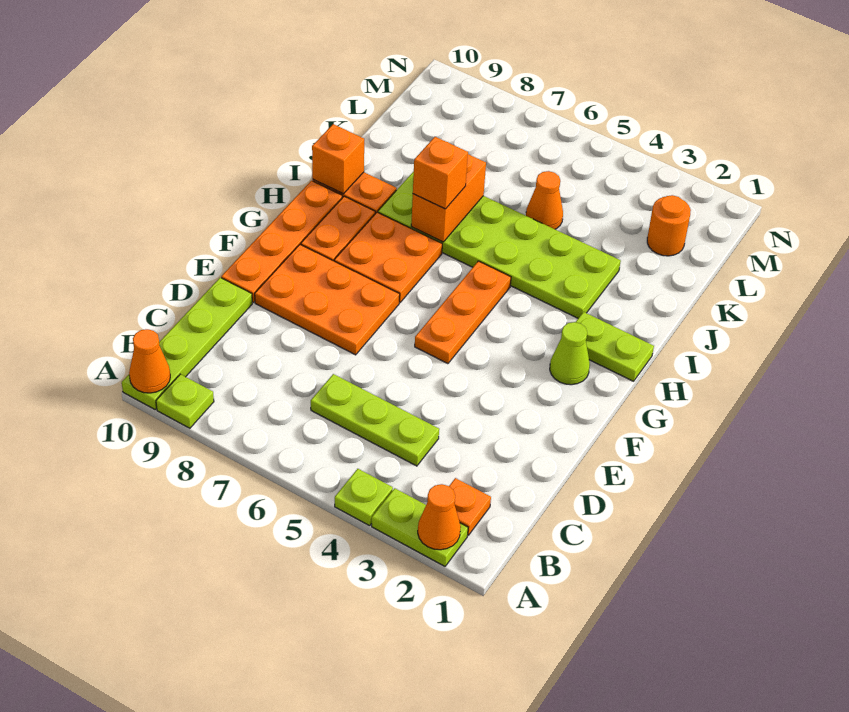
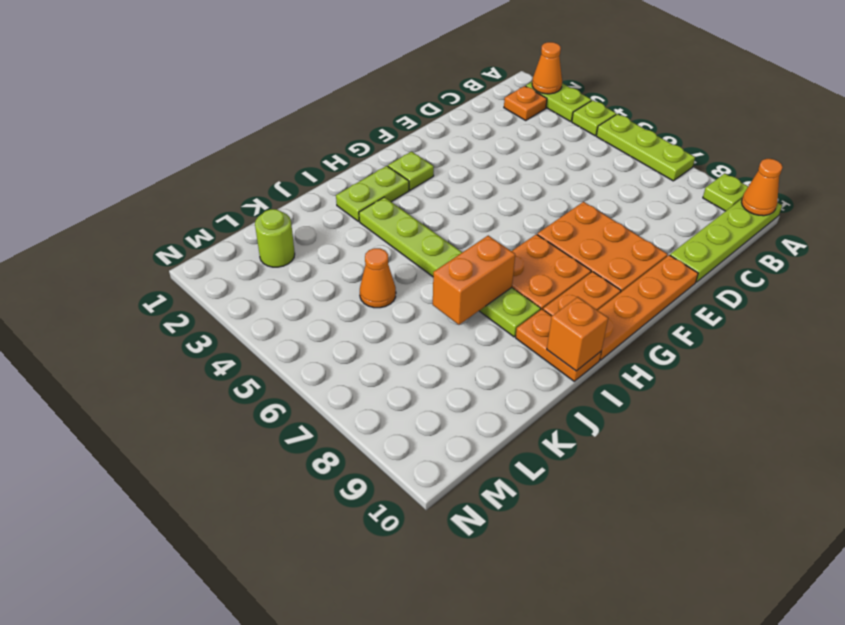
lime 1x3 plate [311,374,439,466] -> lime 1x3 plate moved to [596,114,695,181]
orange 1x3 plate [415,261,511,364] -> none
lime 1x1 cone [550,322,590,385] -> lime 1x1 plate [388,152,434,190]
lime 1x2 plate [576,312,654,381] -> lime 1x2 plate turned to [336,166,409,221]
lime 2x6 plate [378,171,621,318] -> lime 1x6 plate [359,197,541,337]
orange 1x1 brick [413,137,468,209] -> none
orange 1x1 round brick [647,195,691,256] -> lime 1x1 round brick [255,209,295,267]

